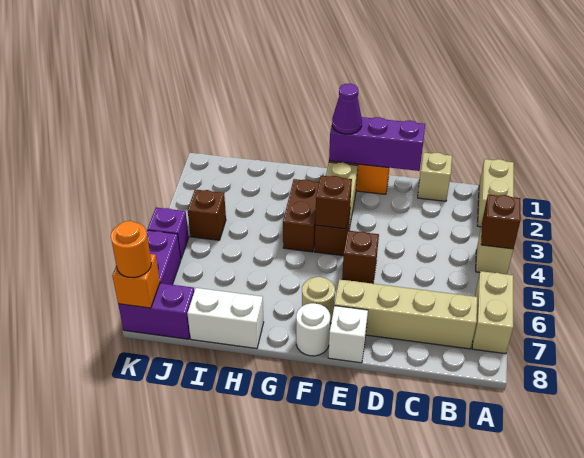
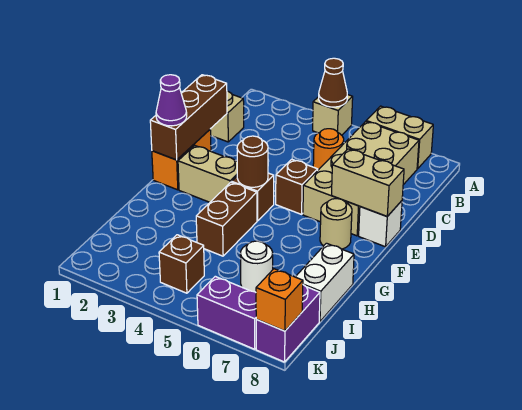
tan 1x2 brick [477,159,514,227] -> tan 1x2 brick moved to [331,149,404,216]
brown 1x1 brick [481,194,521,249] -> brown 1x1 cone [319,58,347,107]
tan 1x4 brick [334,279,477,349] -> tan 2x4 brick [303,121,419,236]
purple 1x3 brick [329,117,425,171] -> brown 1x3 brick [150,75,227,160]
brown 1x1 brick [315,176,352,229] -> brown 1x1 round brick [237,136,268,187]
white 1x1 round brick [296,303,330,356] -> white 1x1 round brick moved to [240,241,273,292]
brown 1x2 brick [283,179,319,252] -> brown 1x2 brick turned to [196,182,257,256]
purple 1x1 brick [147,208,189,259] -> none
orange 1x1 round brick [111,221,151,278] -> orange 1x1 round brick moved to [313,129,344,170]

